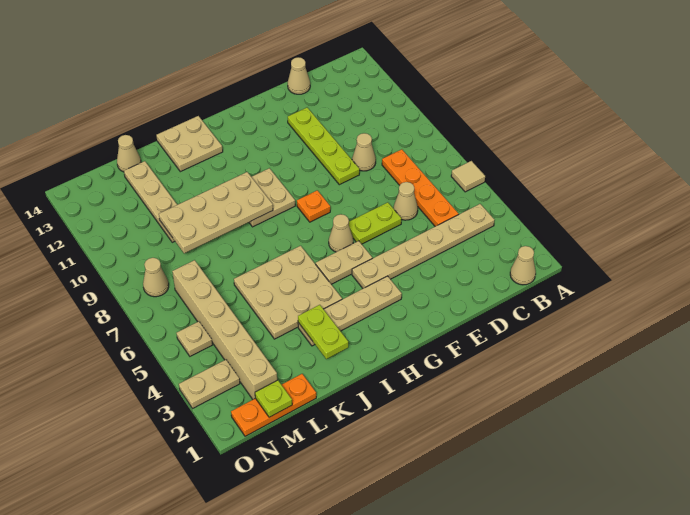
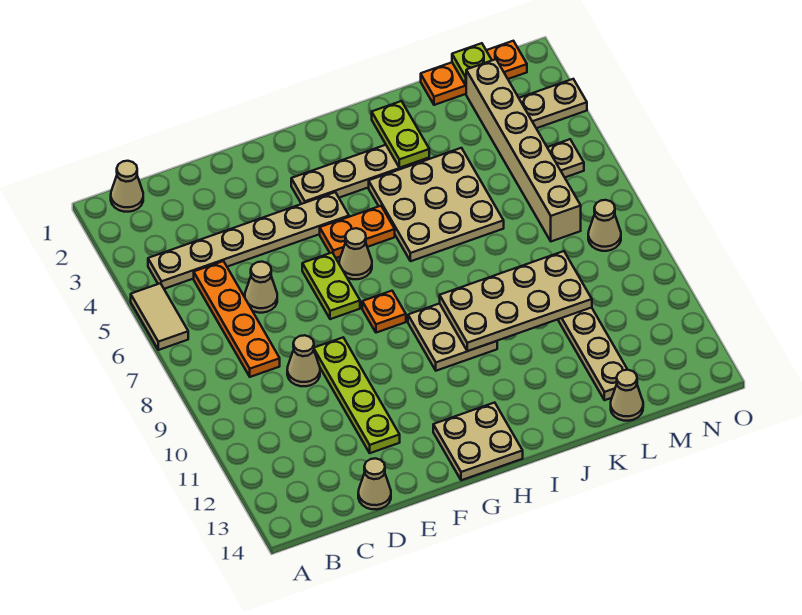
tan 1x1 tile [451,161,485,192] -> tan 1x2 tile [131,283,188,350]
lime 1x2 plate [349,202,401,244] -> lime 1x2 plate turned to [302,253,360,319]
tan 1x2 plate [316,241,372,284] -> orange 1x2 plate [320,206,395,258]
tan 2x2 plate [156,116,223,172] -> tan 2x2 plate moved to [433,403,523,480]

